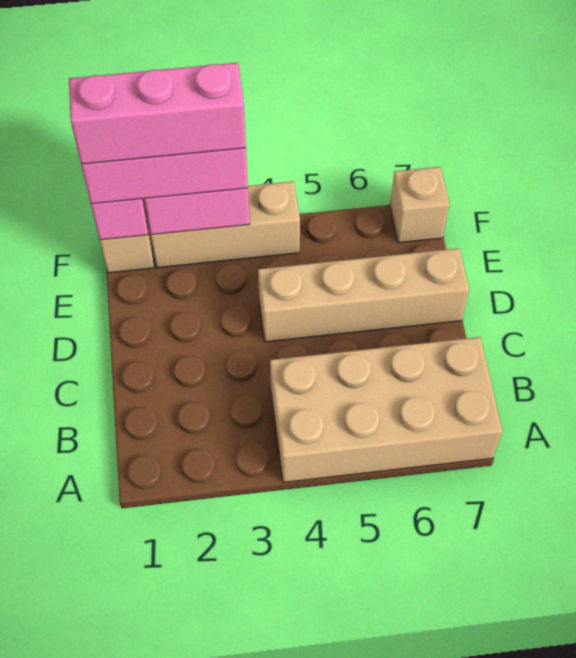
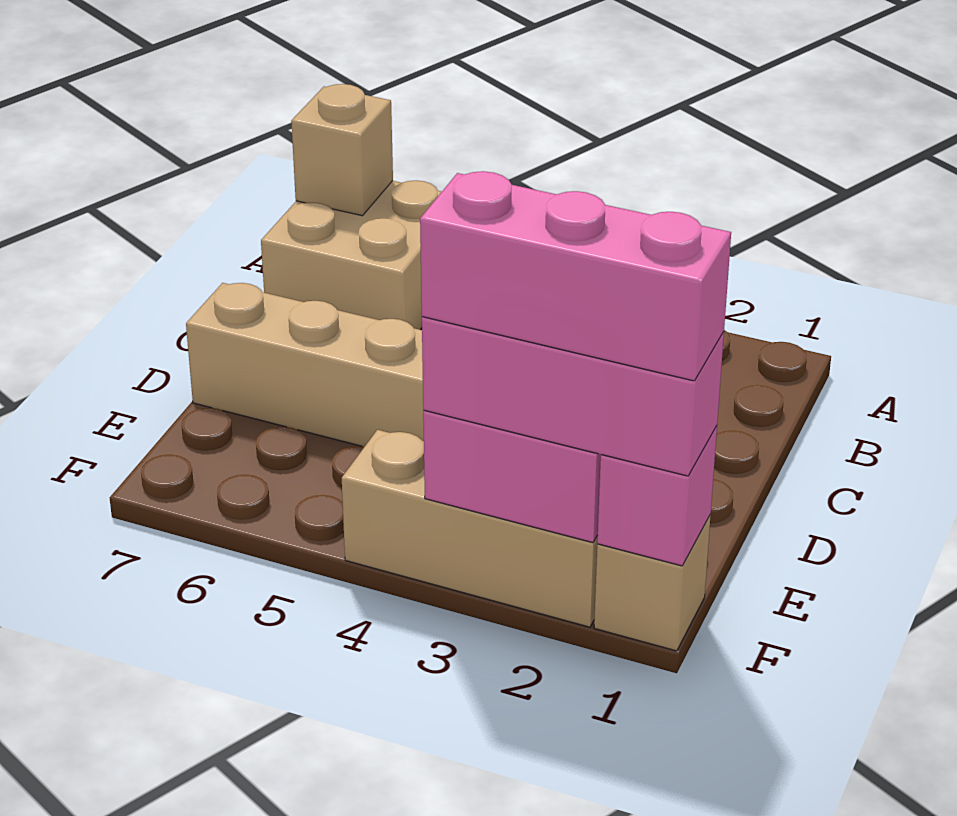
tan 2x4 brick [270,337,502,482] -> tan 2x2 brick [261,180,442,330]
tan 1x1 brick [390,167,449,243] -> tan 1x1 brick moved to [291,84,393,216]

